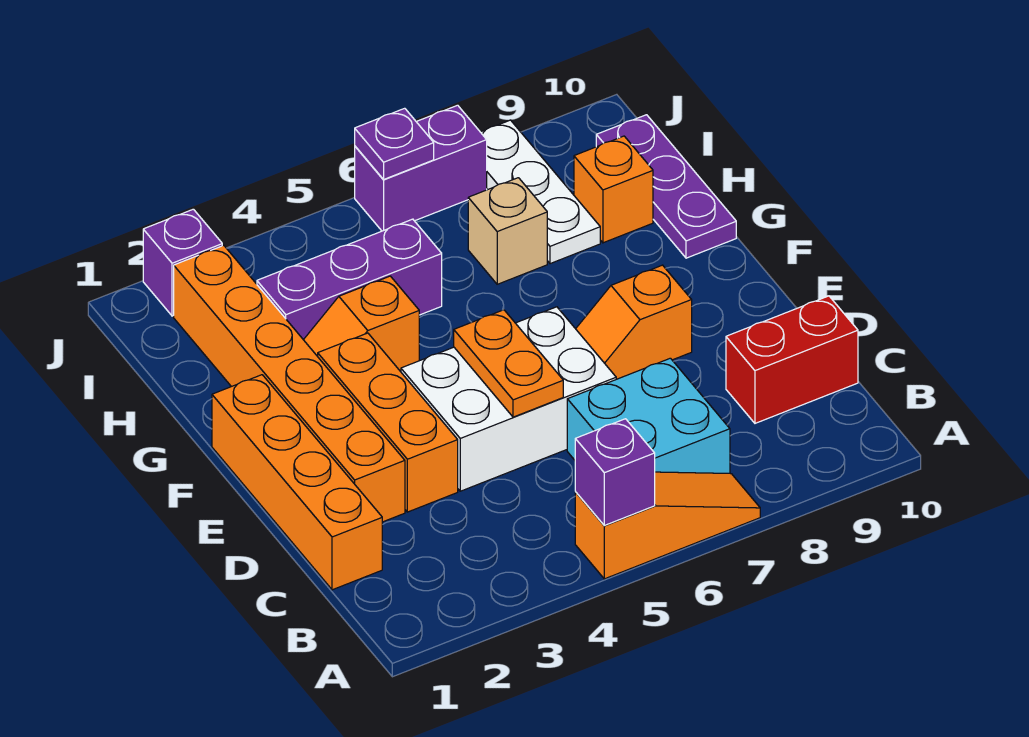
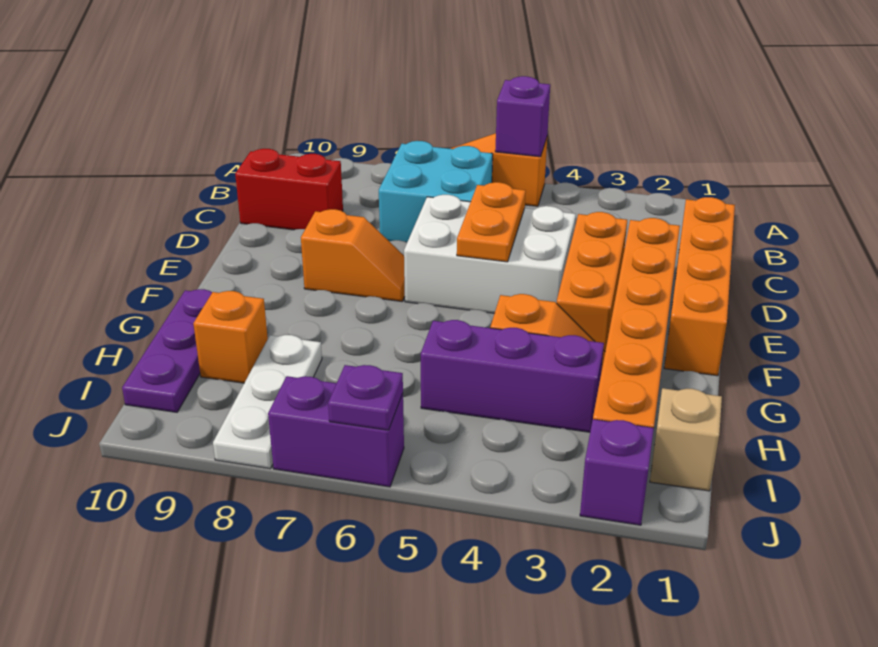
tan 1x1 brick [468,178,547,284] -> tan 1x1 brick moved to [650,388,722,491]

